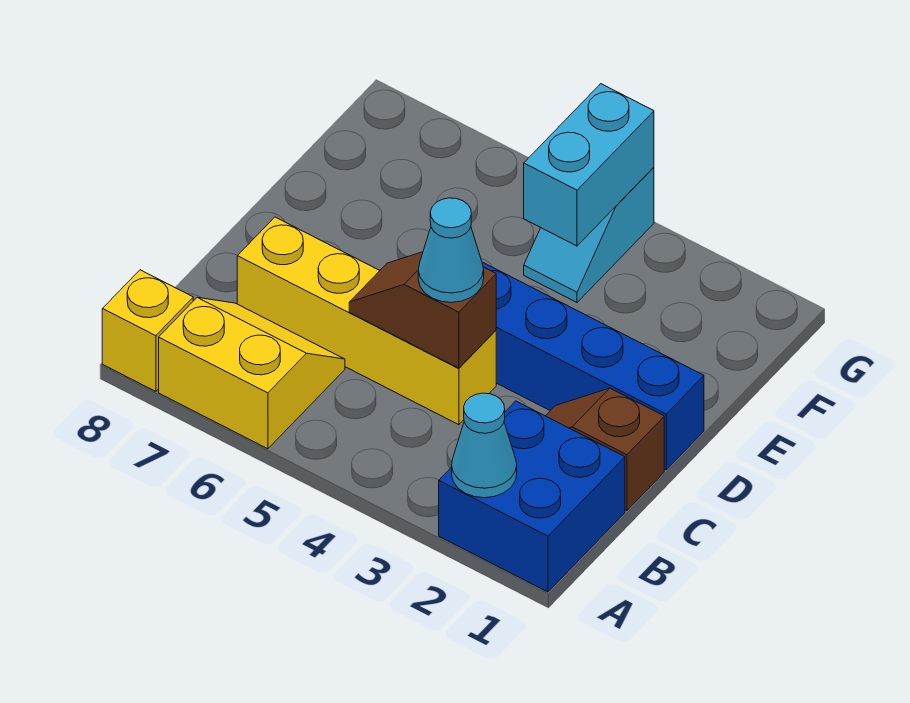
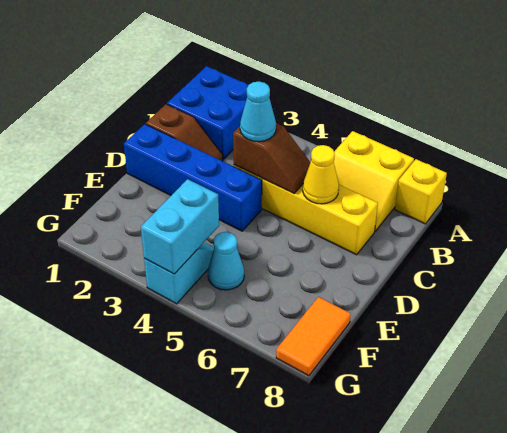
cyan 1x1 cone [452,393,517,498] -> cyan 1x1 cone moved to [208,232,244,290]
none -> yellow 1x1 cone [303,145,339,204]
none -> orange 1x2 tile [276,297,351,376]

